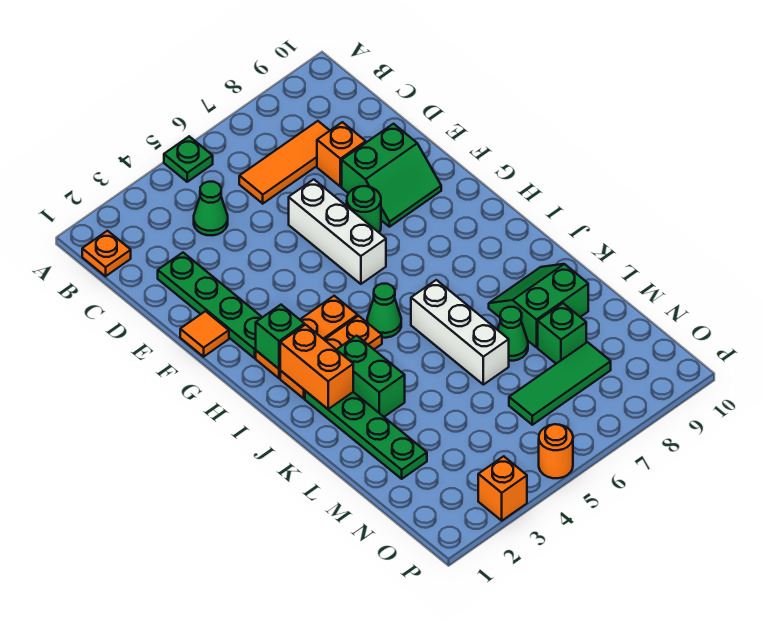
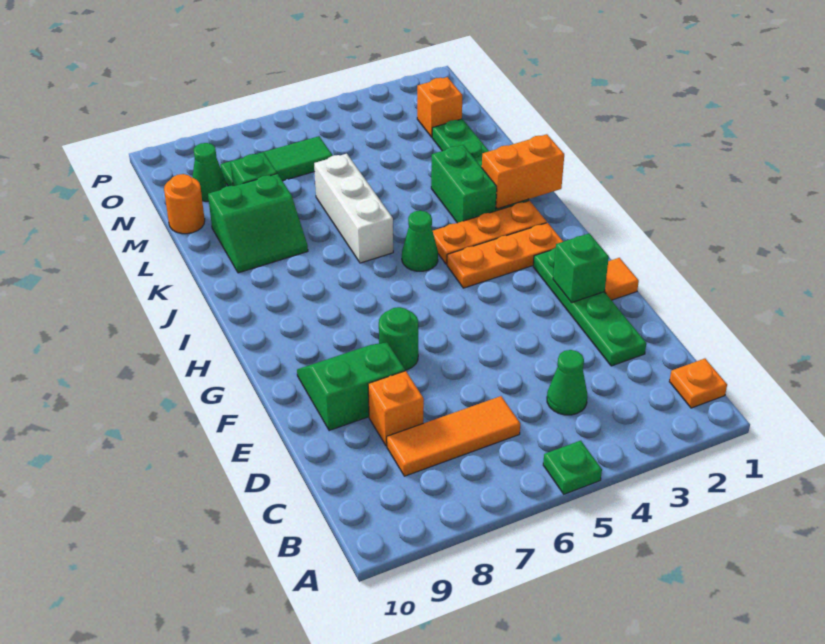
white 1x3 brick [289,179,386,284] -> none
green 1x1 brick [256,305,304,369] -> green 1x1 brick moved to [553,233,609,303]
orange 1x2 brick [280,325,353,409] -> orange 1x2 brick turned to [482,134,564,209]
green 1x1 cone [498,307,528,361] -> green 1x1 cone moved to [192,143,226,201]
orange 1x1 brick [478,456,527,521] -> orange 1x1 brick moved to [417,77,462,137]
orange 1x1 round brick [539,424,573,478] -> orange 1x1 round brick moved to [164,174,205,234]

